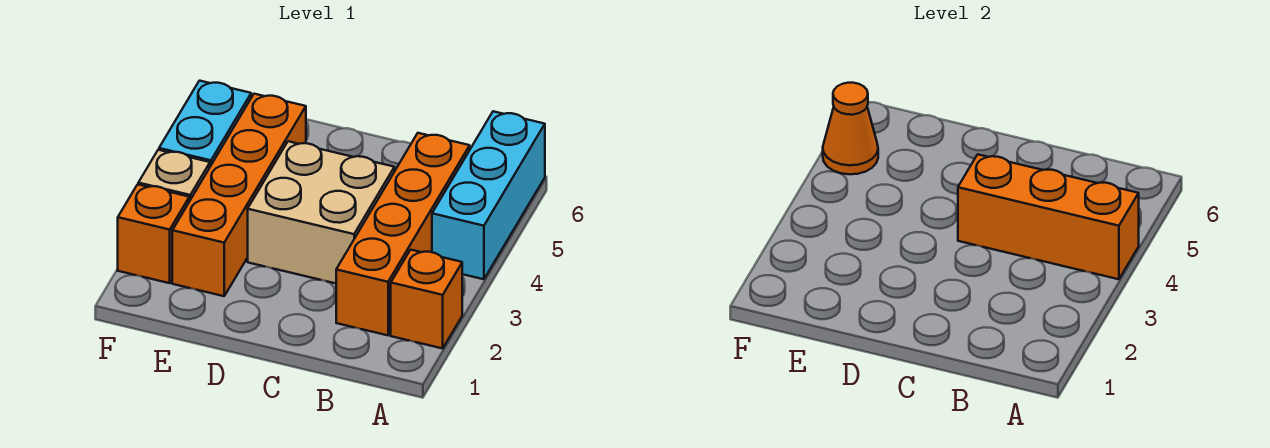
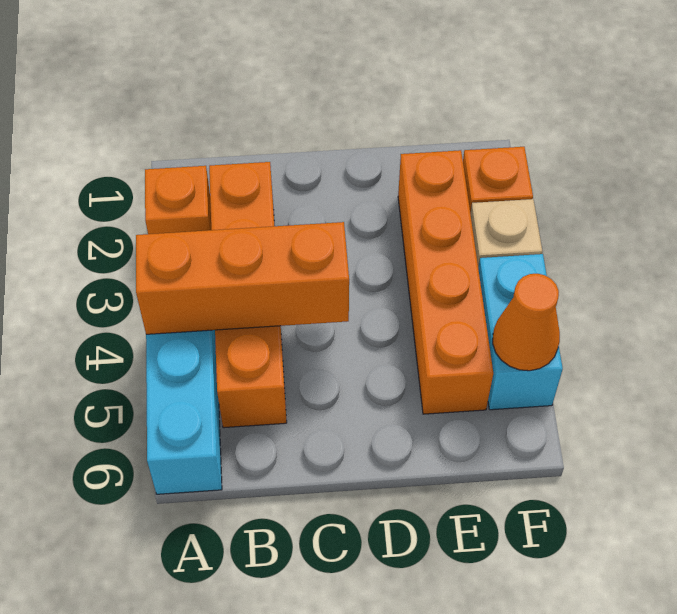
tan 2x2 brick [248,141,394,283] -> none

